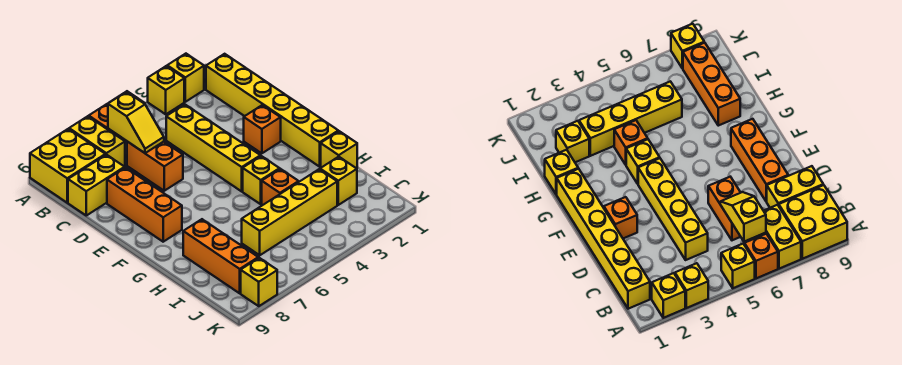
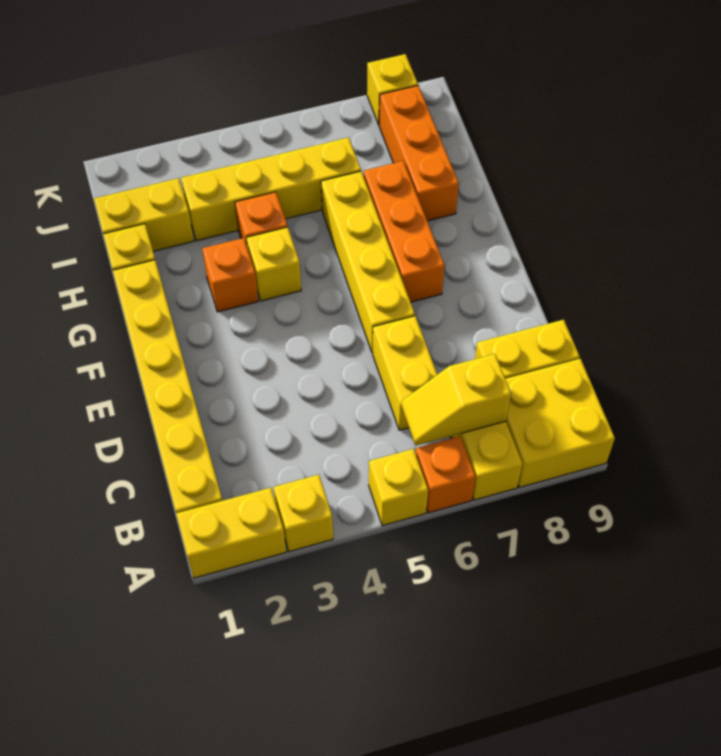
yellow 1x1 brick [167,54,204,102] -> yellow 1x2 brick [176,488,286,578]
yellow 1x2 slope [108,92,164,153] -> yellow 1x2 slope turned to [401,354,511,446]
yellow 1x4 brick [166,104,260,191] -> yellow 1x4 brick moved to [321,171,415,353]
orange 1x2 brick [127,142,183,191] -> yellow 1x2 brick [373,316,437,430]
orange 1x3 brick [107,168,182,242] -> orange 1x3 brick moved to [364,161,445,302]
orange 1x1 brick [244,105,281,153] -> orange 1x1 brick moved to [202,238,258,312]
yellow 1x1 brick [320,157,357,205] -> yellow 1x2 brick [94,178,194,251]

